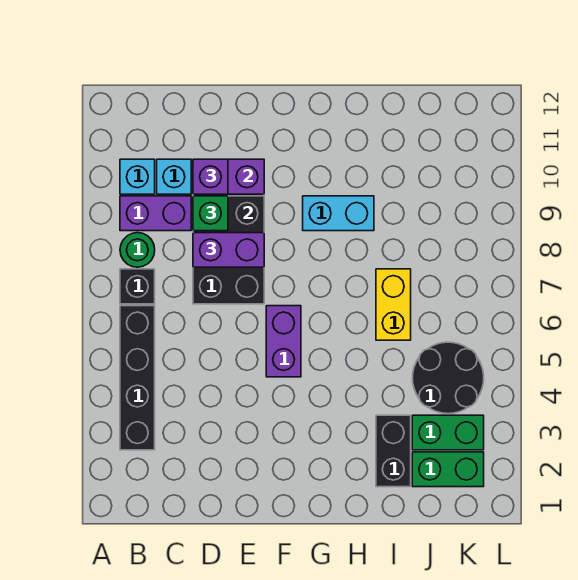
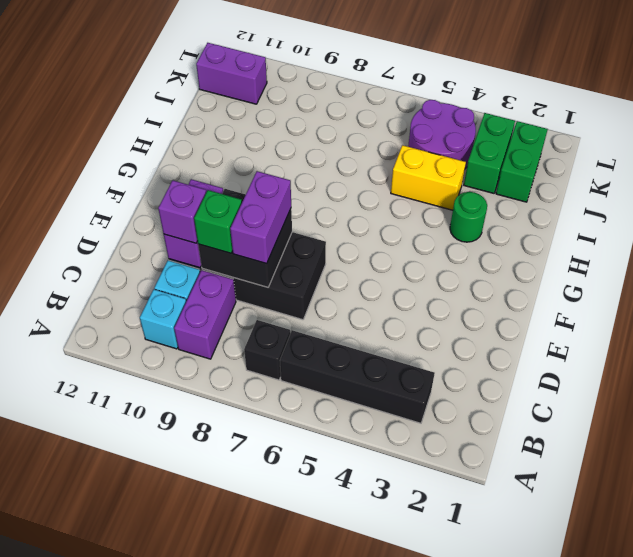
green 1x1 round brick [120,233,155,267] -> green 1x1 round brick moved to [450,192,487,242]
purple 1x2 brick [266,306,301,377] -> purple 1x2 brick moved to [196,43,267,104]
cyan 1x2 brick [303,196,374,231] -> none
black 1x2 brick [376,415,411,487] -> none
yellow 1x2 brick [376,269,411,340] -> yellow 1x2 brick moved to [391,145,466,210]
black 2x2 round brick [412,342,484,414] -> purple 2x2 round brick [408,100,476,169]

